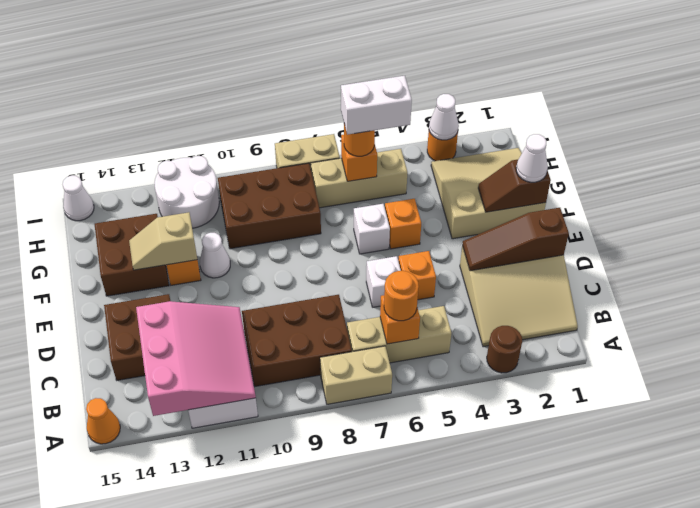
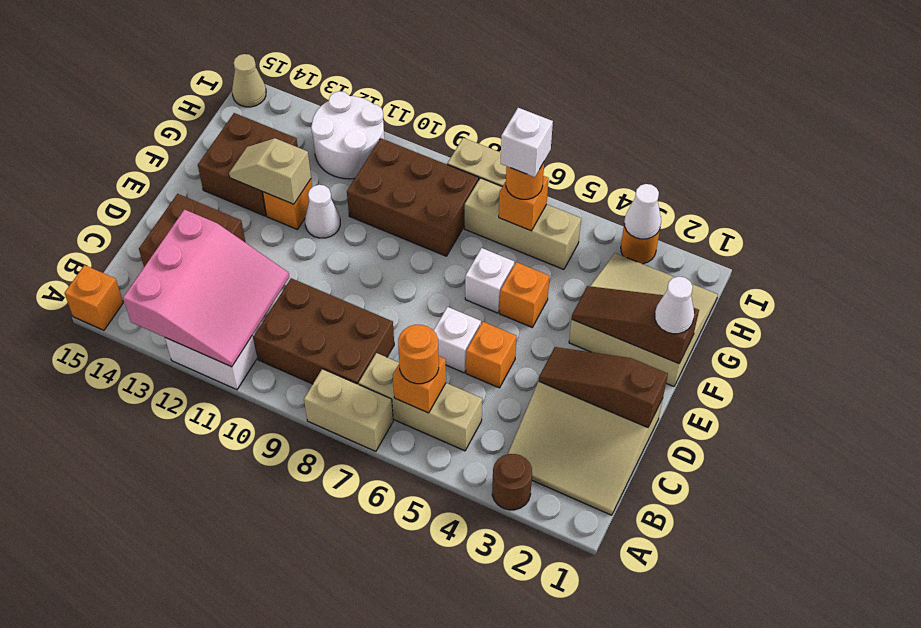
orange 1x1 cone [86,398,120,444] -> orange 1x1 brick [64,265,123,330]
brown 1x2 slope [478,160,551,212] -> brown 1x3 slope [572,286,699,364]
white 1x2 brick [341,76,412,135] -> white 1x1 brick [501,108,553,177]
white 1x1 cone [63,176,94,221] -> tan 1x1 cone [232,54,266,107]

